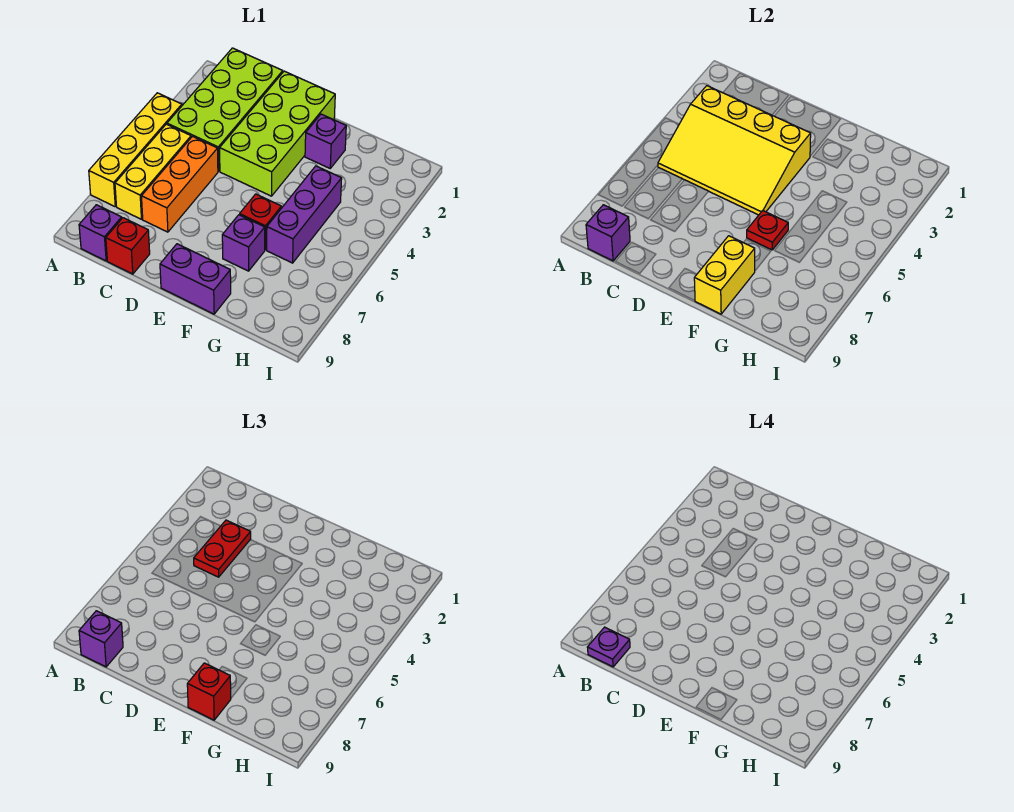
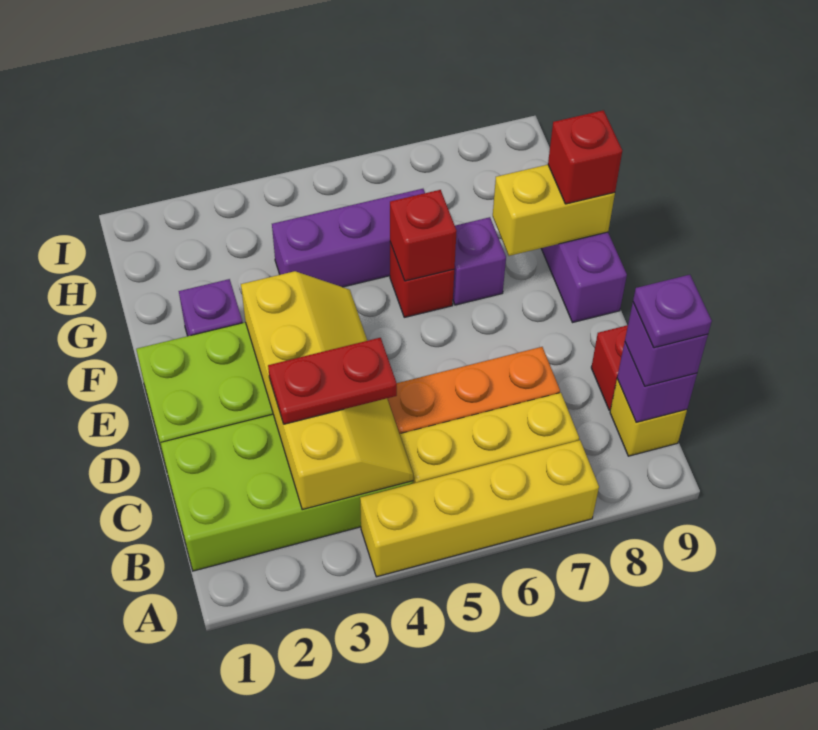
yellow 3x4 slope [658,86,811,215] -> yellow 2x4 slope [241,271,413,510]
purple 1x1 brick [79,205,122,261] -> yellow 1x1 brick [610,379,687,456]
red 1x1 plate [747,211,788,250] -> red 1x1 brick [390,190,457,281]

